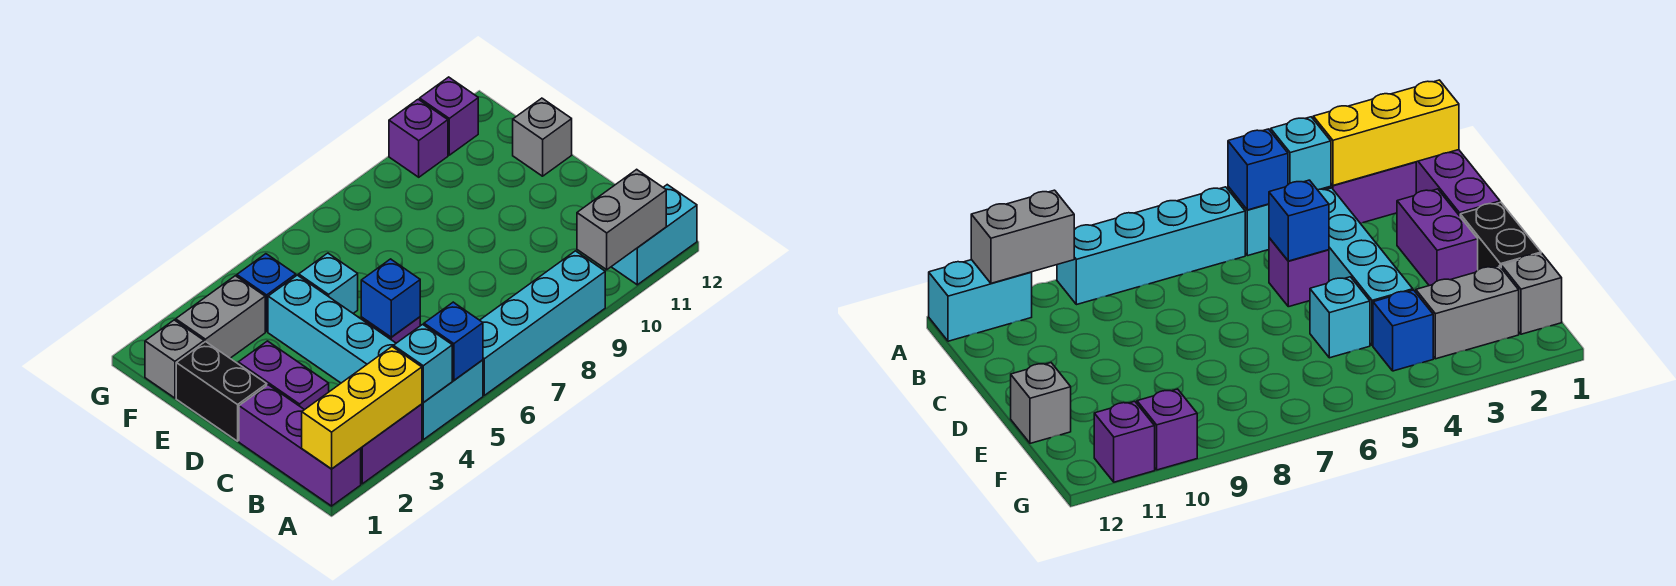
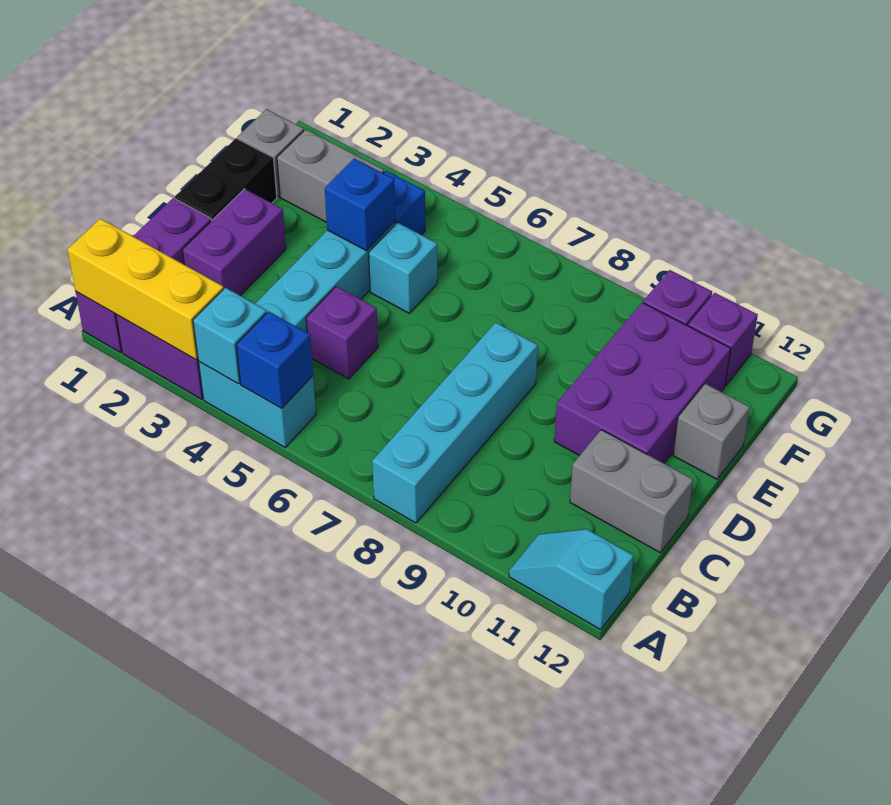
cyan 1x4 brick [480,251,605,395] -> cyan 1x4 brick turned to [372,323,538,523]
grey 1x2 brick [577,169,666,270] -> grey 1x2 brick moved to [570,430,693,552]
cyan 1x2 brick [612,185,697,285] -> cyan 1x2 slope [509,529,634,630]
blue 1x1 brick [361,259,420,337] -> blue 1x1 brick moved to [325,159,395,251]
none -> purple 2x3 brick [554,303,731,463]

